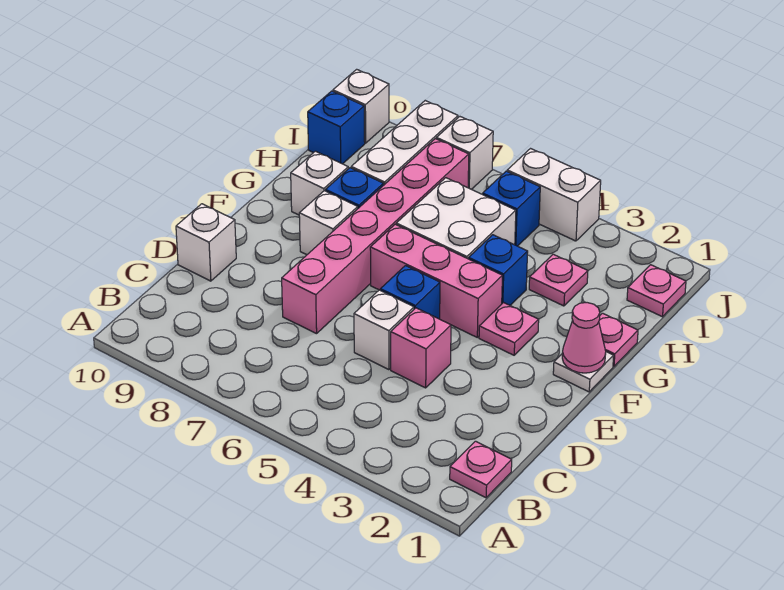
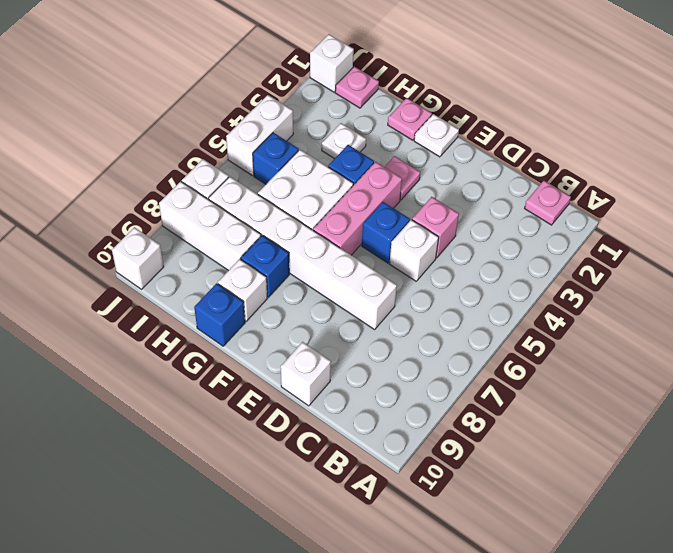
pink 1x6 brick [282,139,469,334] -> white 1x6 brick [209,177,397,330]
pink 1x1 cone [562,303,606,373] -> none
white 1x1 brick [299,191,358,255] -> white 1x1 brick moved to [310,34,354,92]
pink 1x1 plate [529,254,588,306] -> white 1x1 plate [322,123,366,159]
blue 1x1 brick [308,91,365,164] -> blue 1x1 brick moved to [194,283,245,346]

